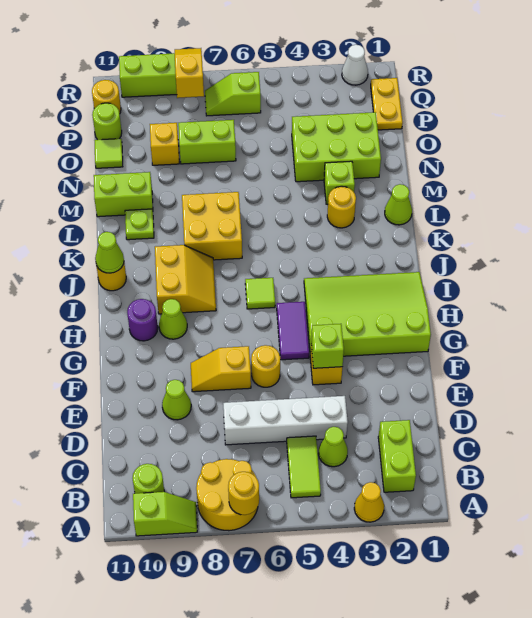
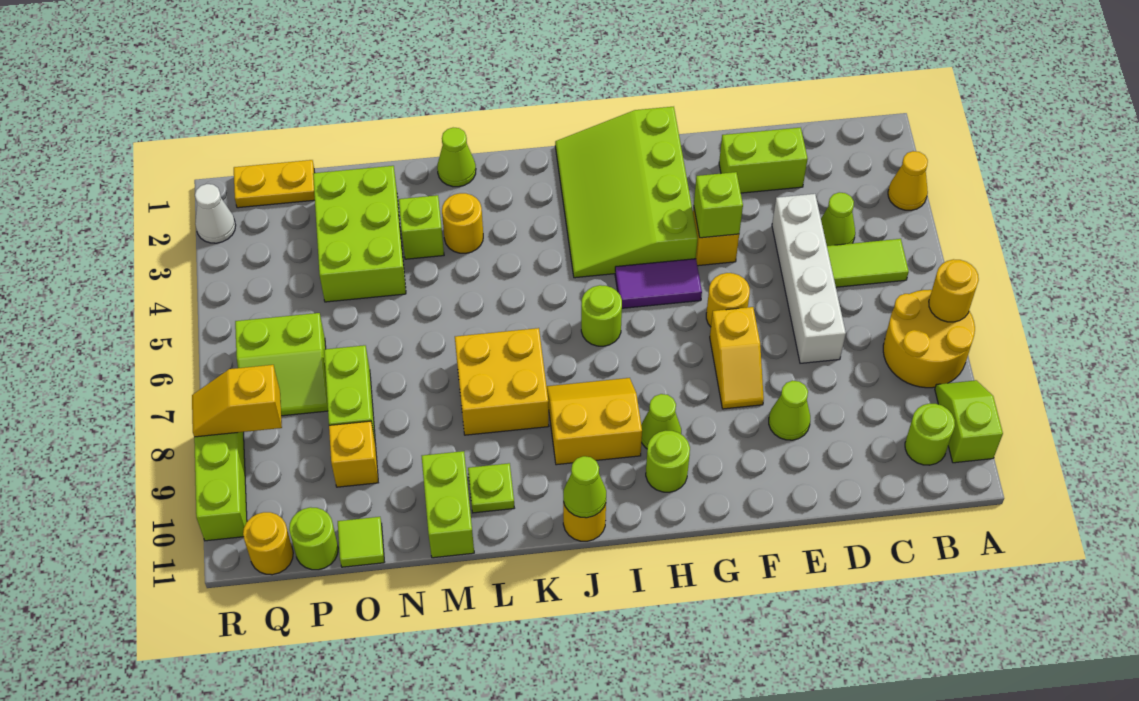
lime 1x2 brick [378,420,416,492] -> lime 1x2 brick moved to [719,127,808,193]
purple 1x1 round brick [127,299,158,341] -> lime 1x1 round brick [646,431,690,492]
lime 1x1 tile [245,278,275,309] -> lime 1x1 round brick [581,285,622,346]
lime 1x2 slope [205,72,261,116] -> lime 2x2 slope [235,313,328,416]

